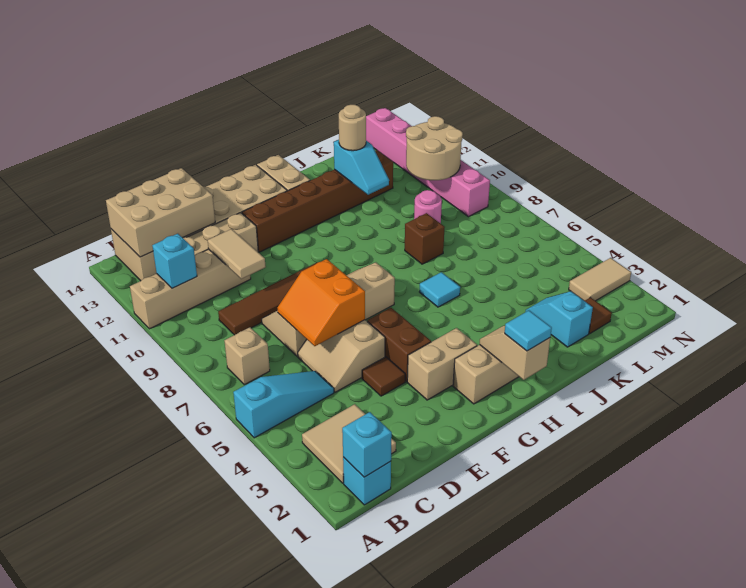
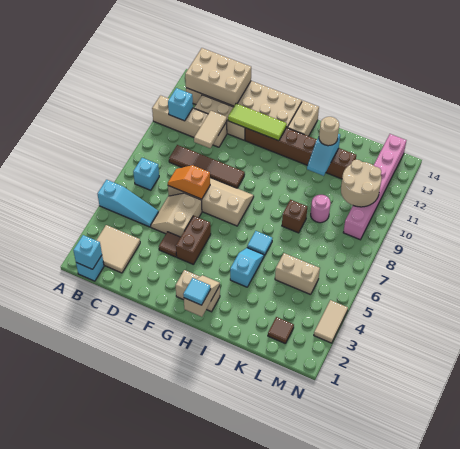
tan 1x1 brick [225,327,270,385] -> cyan 1x1 brick [133,158,159,190]
orange 2x2 slope [278,259,365,346] -> orange 1x2 slope [168,165,210,199]
none -> lime 1x3 tile [228,104,287,141]
tan 1x2 brick [407,328,477,400] -> tan 1x2 brick moved to [275,253,320,295]
cyan 1x2 slope [526,291,593,347] -> cyan 1x2 slope moved to [230,248,264,287]
tan 1x2 tile [569,258,631,301] -> tan 1x2 tile turned to [314,300,348,343]

